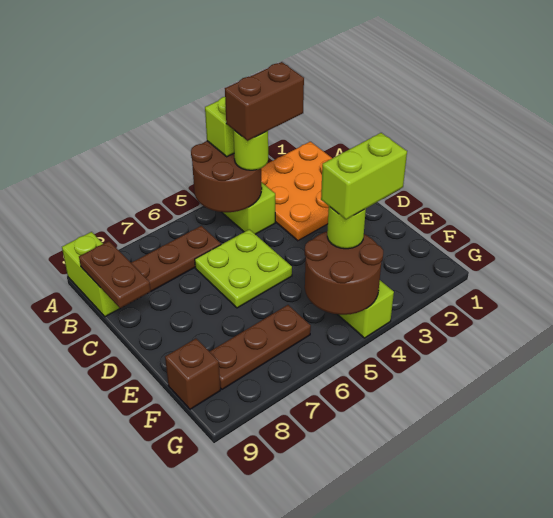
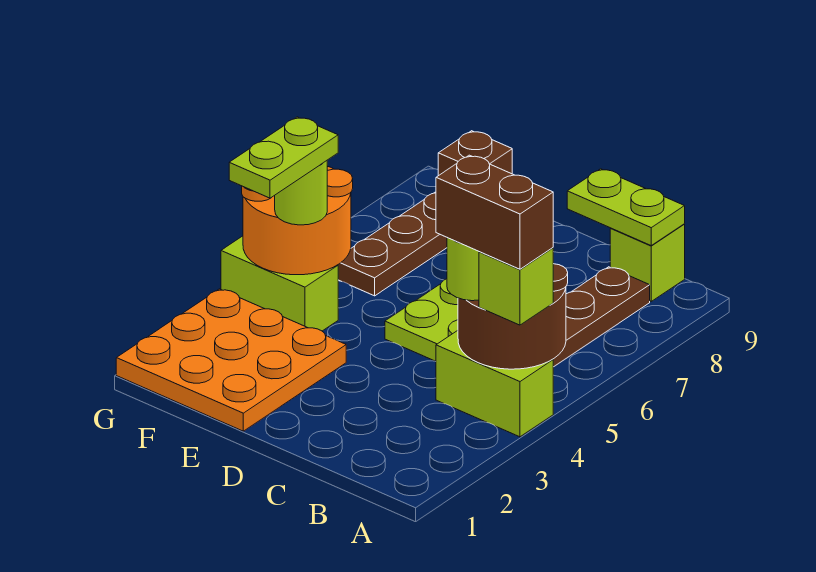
orange 3x3 plate [261,142,332,241] -> orange 3x3 plate moved to [116,289,346,431]
lime 1x2 brick [62,232,120,317] -> lime 1x1 brick [610,224,685,301]
brown 1x2 brick [225,62,304,141] -> brown 1x2 brick turned to [436,155,553,269]
brown 1x2 plate [79,241,151,308] -> lime 1x2 plate [567,169,685,245]
lime 1x2 brick [321,133,407,219] -> lime 1x2 plate [229,117,338,198]
brown 2x2 round brick [305,232,383,315] -> orange 2x2 round brick [242,166,353,275]

